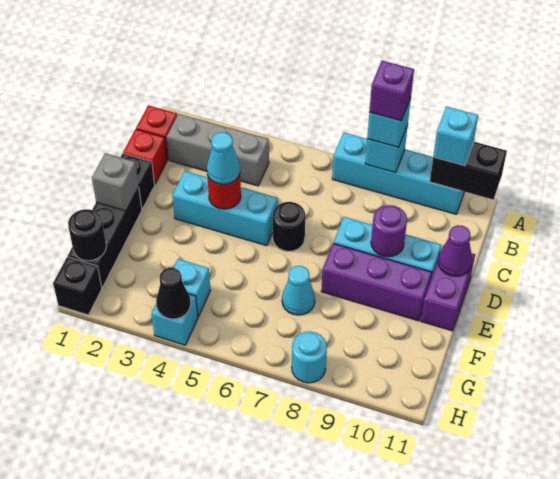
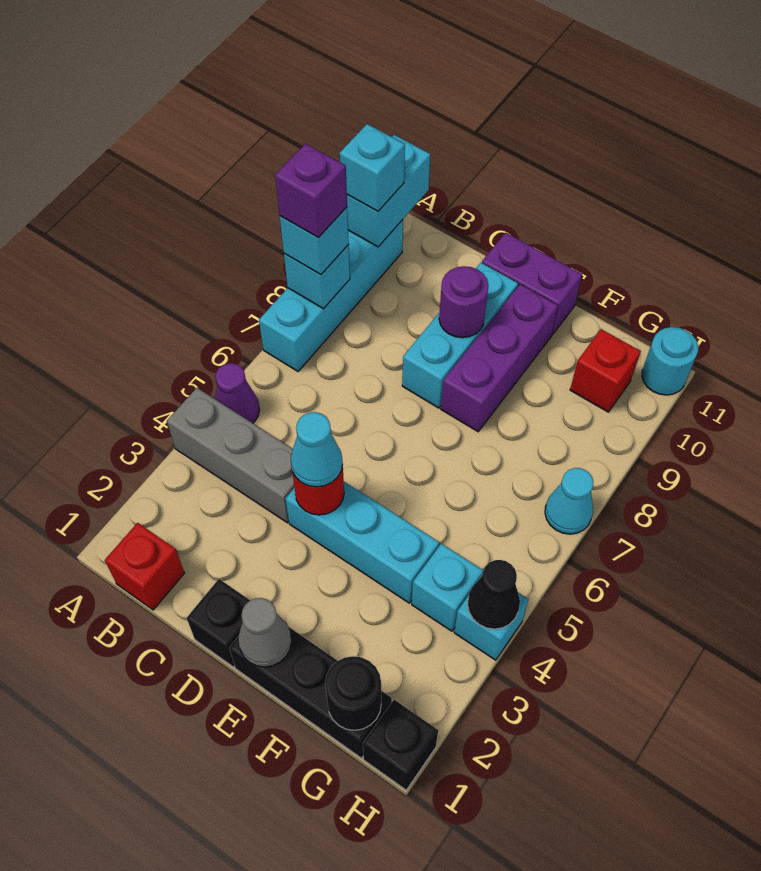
black 1x2 brick [430,142,507,200] -> cyan 1x2 brick [347,135,430,247]
grey 1x3 brick [167,114,269,186] -> grey 1x3 brick turned to [167,388,294,523]
red 1x1 brick [123,129,167,184] -> red 1x1 brick moved to [570,329,641,412]
cyan 1x3 brick [172,171,278,246] -> cyan 1x3 brick turned to [286,482,439,603]
black 1x1 round brick [273,202,305,251] -> none
purple 1x1 cone [438,225,472,276] -> purple 1x1 cone moved to [215,363,259,423]
grey 1x1 brick [92,153,139,211] -> grey 1x1 cone [238,598,292,667]
cyan 1x1 cone [282,266,315,315] -> cyan 1x1 cone moved to [545,468,593,534]
cyan 1x1 round brick [292,331,327,383] -> cyan 1x1 round brick moved to [642,327,698,395]

